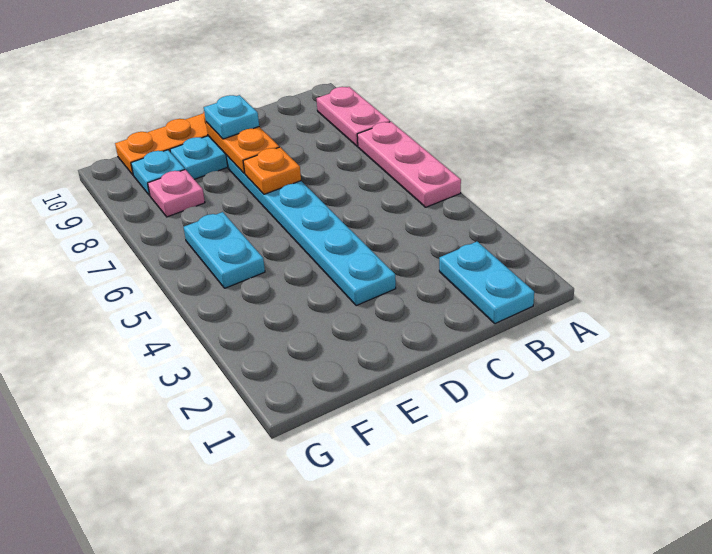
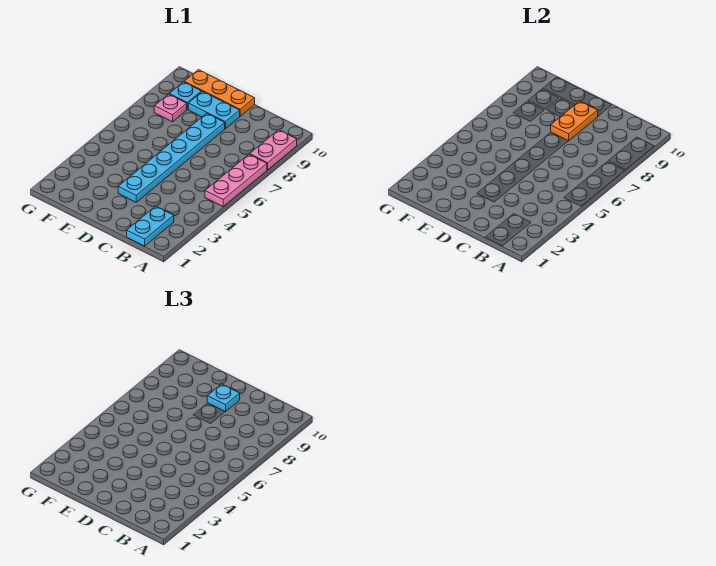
orange 1x1 plate [243,147,301,194] -> none
cyan 1x2 plate [184,212,265,288] -> none

